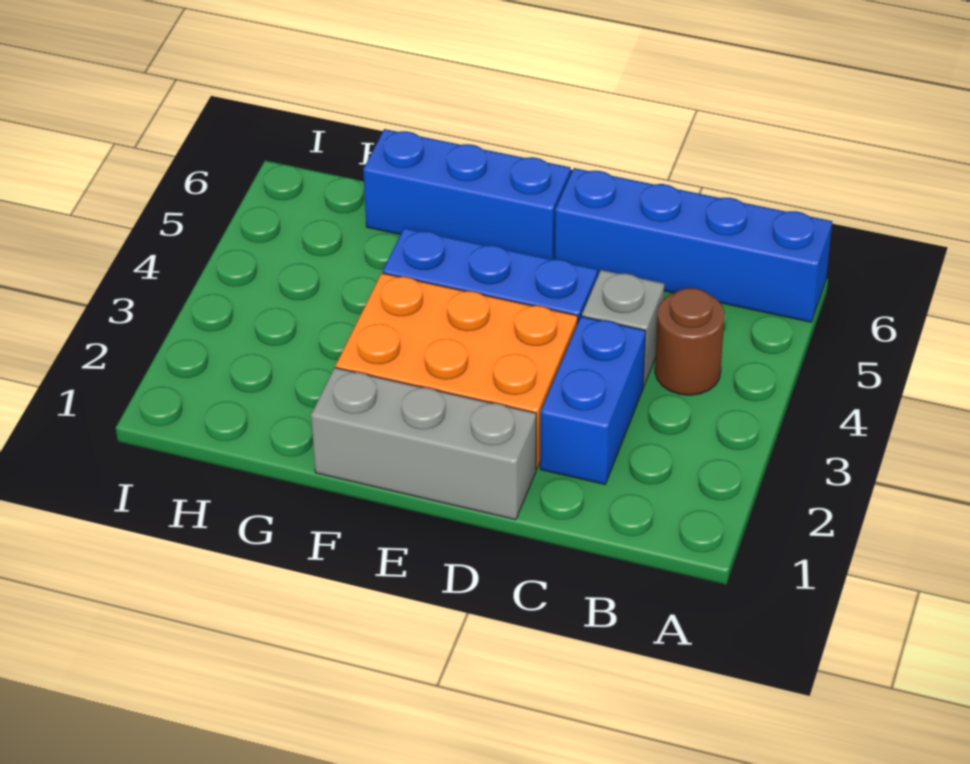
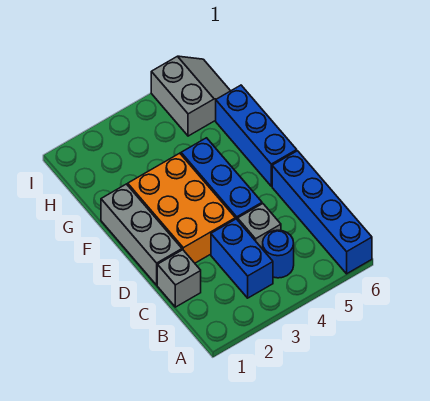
brown 1x1 round brick [655,288,725,395] -> blue 1x1 round brick [263,230,294,278]
none -> grey 1x1 brick [157,250,201,307]
blue 1x2 brick [540,316,646,484] -> blue 1x2 brick turned to [211,219,273,298]
none -> grey 2x2 slope [151,56,230,136]

